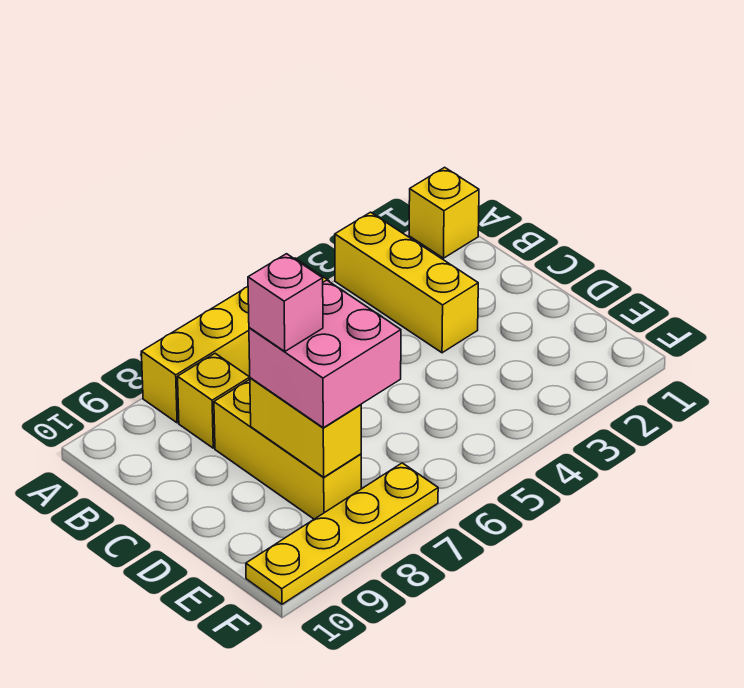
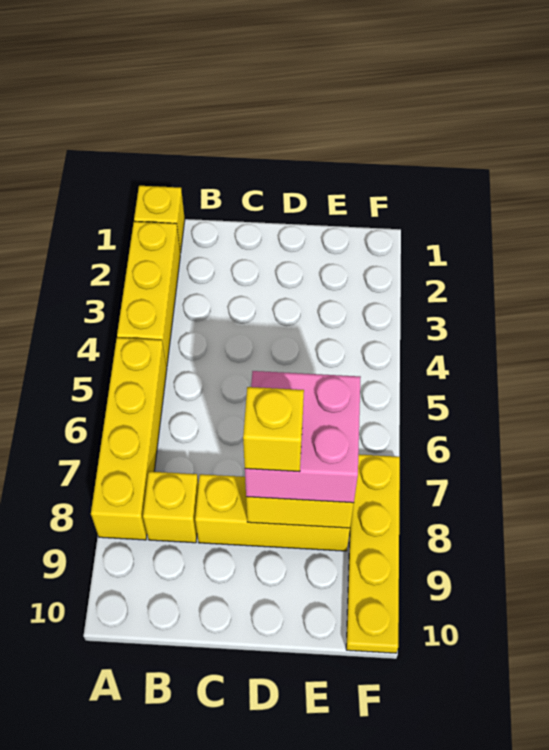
yellow 1x3 brick [335,212,478,353] -> yellow 1x3 brick turned to [117,221,180,366]
pink 1x1 brick [248,254,323,352] -> yellow 1x1 brick [243,387,304,472]

